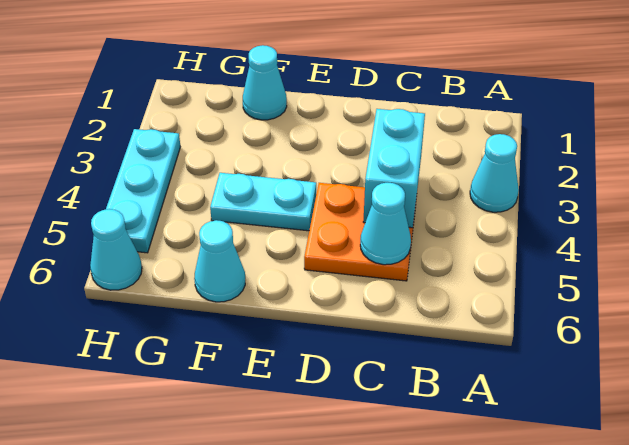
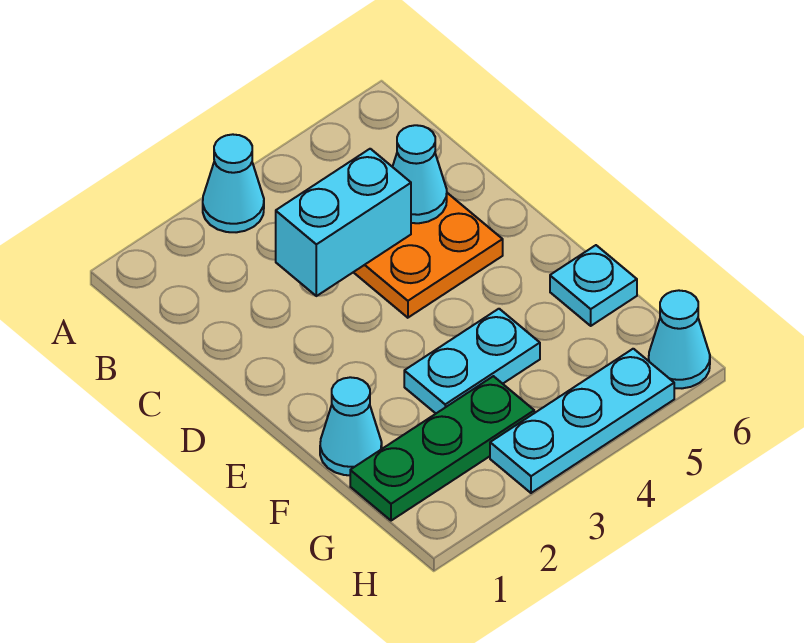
cyan 1x2 plate [210,173,316,231] -> cyan 1x2 plate turned to [404,309,540,413]
cyan 1x1 cone [194,220,245,302] -> cyan 1x1 plate [550,245,637,326]
none -> green 1x3 plate [350,376,534,521]

